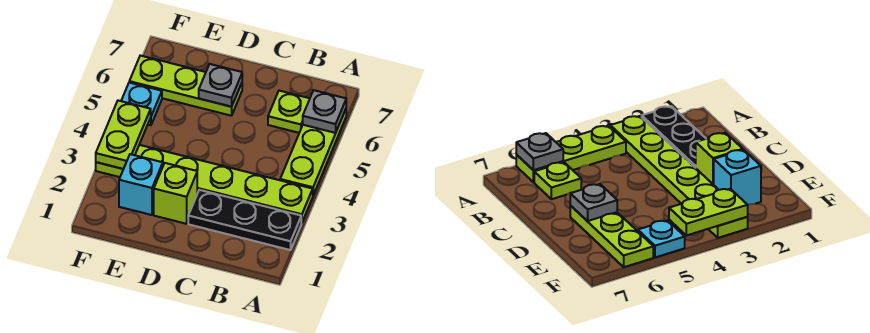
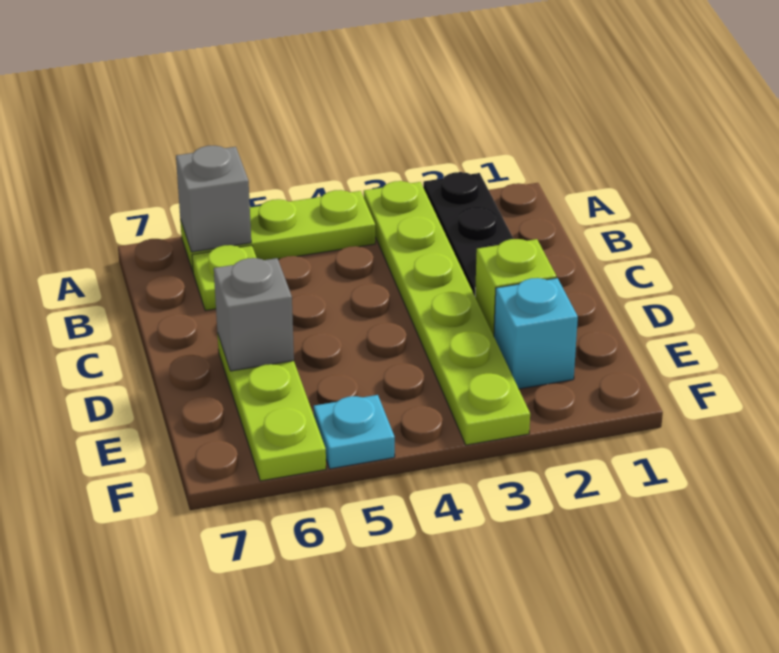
grey 1x1 plate [303,90,346,133] -> grey 1x1 brick [176,146,251,252]
grey 1x1 plate [199,64,242,107] -> grey 1x1 brick [214,258,294,371]
lime 1x2 plate [96,101,151,169] -> none

